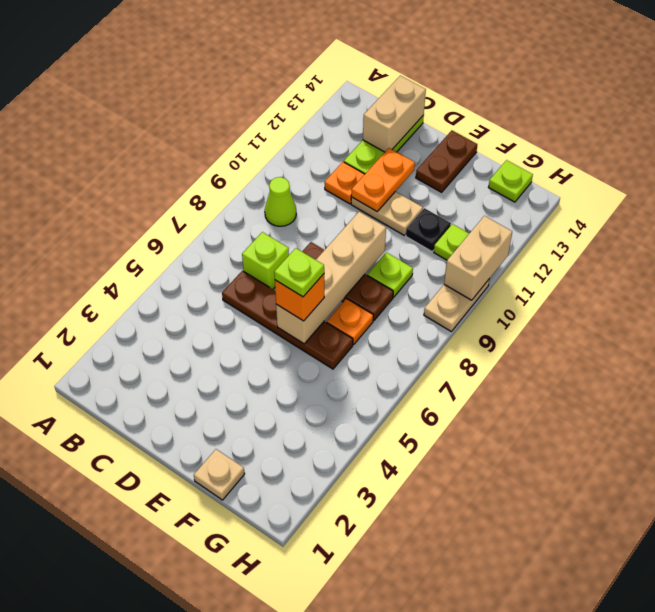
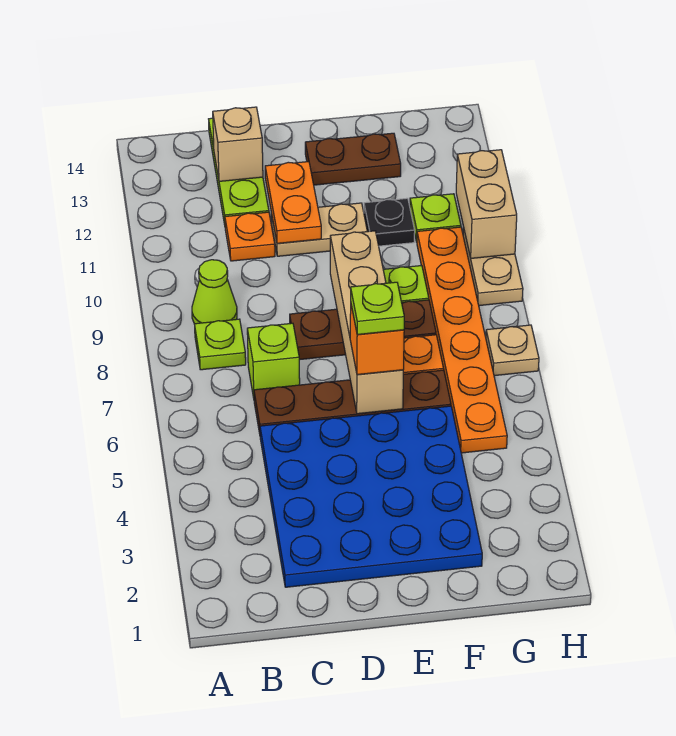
none -> blue 4x4 plate [260,406,482,587]
tan 1x2 brick [363,75,426,152] -> tan 1x1 brick [213,107,263,181]
brown 1x2 plate [416,131,477,192] -> brown 1x2 plate turned to [305,133,401,185]
tan 1x1 plate [194,449,245,500] -> tan 1x1 plate moved to [486,325,539,376]
none -> orange 1x6 plate [417,227,507,453]
lime 1x1 plate [488,160,533,202] -> lime 1x1 plate moved to [195,319,246,370]

